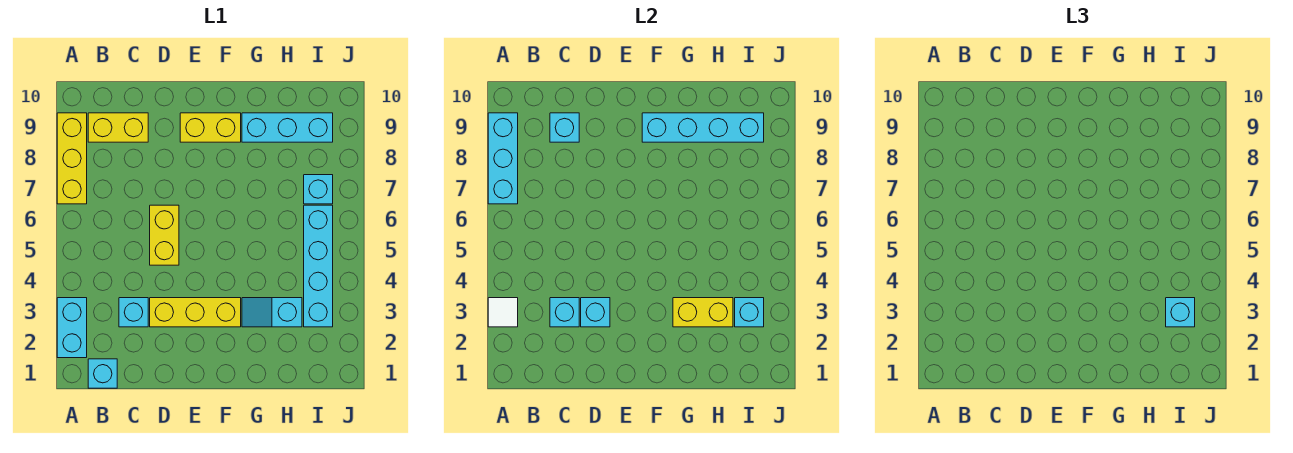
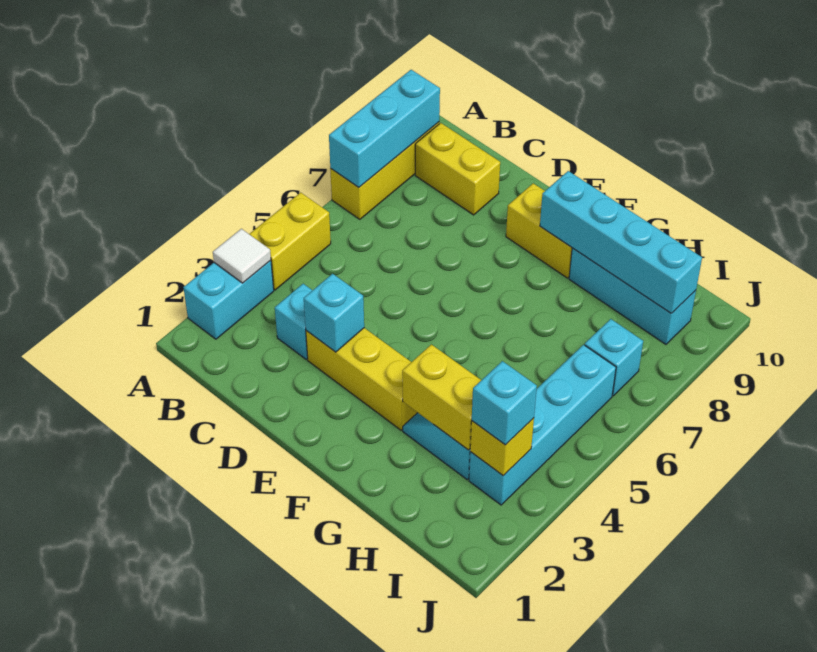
cyan 1x1 brick [88,359,117,388] -> none
cyan 1x1 brick [550,298,579,327] -> none
cyan 1x1 brick [550,113,579,142] -> none
yellow 1x2 brick [150,205,179,265] -> yellow 1x2 brick moved to [249,193,331,290]
cyan 1x1 brick [735,298,764,327] -> yellow 1x1 brick [470,418,534,476]

